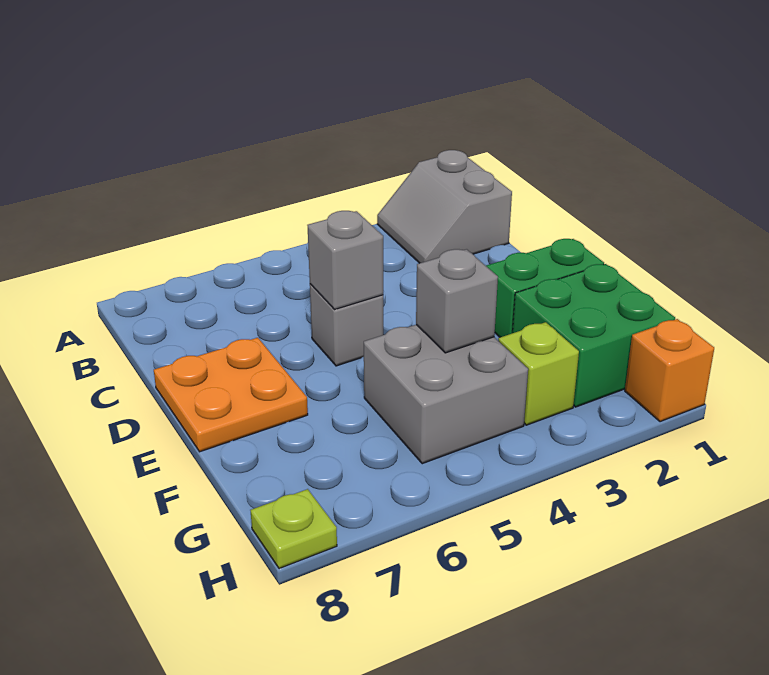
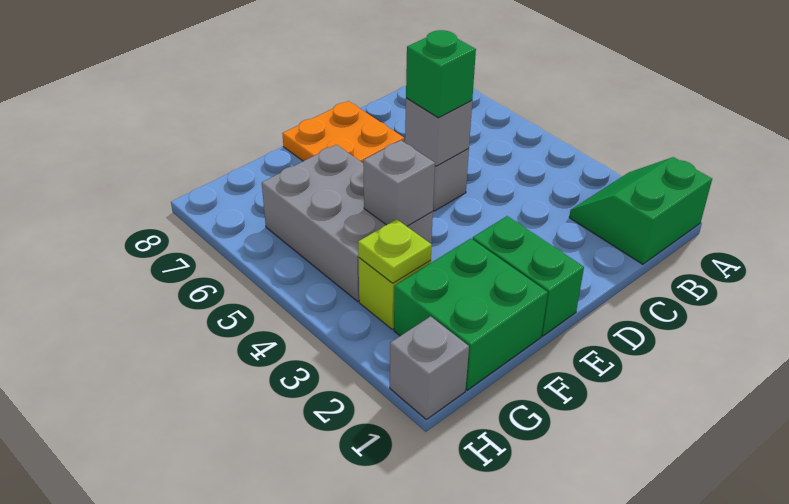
grey 2x2 slope [377,150,512,263] -> green 2x2 slope [569,157,712,264]
none -> green 1x1 brick [406,30,476,118]
grey 2x2 brick [364,325,528,464] -> grey 2x3 brick [262,145,433,301]
orange 1x1 brick [625,319,714,422] -> grey 1x1 brick [390,316,469,420]
lime 1x1 plate [250,489,337,569] -> lime 1x1 plate moved to [358,219,432,283]

